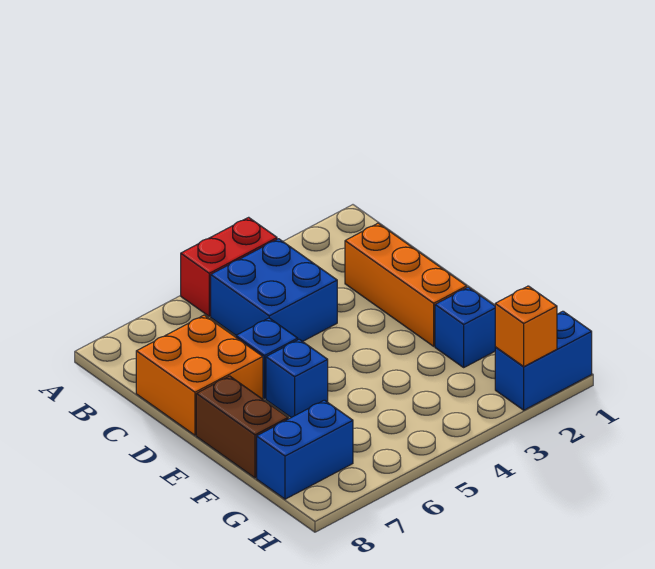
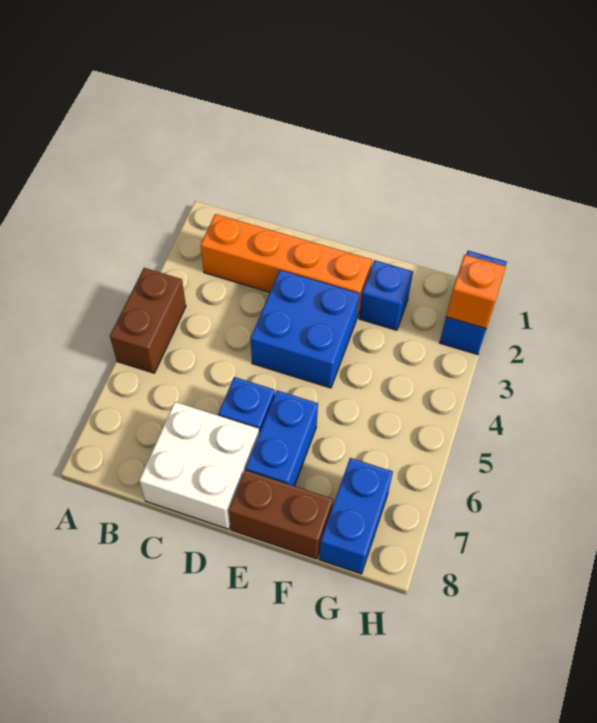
red 1x2 brick [181,217,277,316] -> brown 1x2 brick [110,268,186,373]
blue 2x2 brick [211,239,337,342] -> blue 2x2 brick moved to [251,270,359,388]
orange 1x3 brick [345,223,467,346] -> orange 1x4 brick [201,214,372,317]
orange 2x2 brick [136,315,263,435] -> white 2x2 brick [139,402,259,529]
blue 1x1 brick [266,339,328,418] -> blue 1x2 brick [246,390,318,486]

